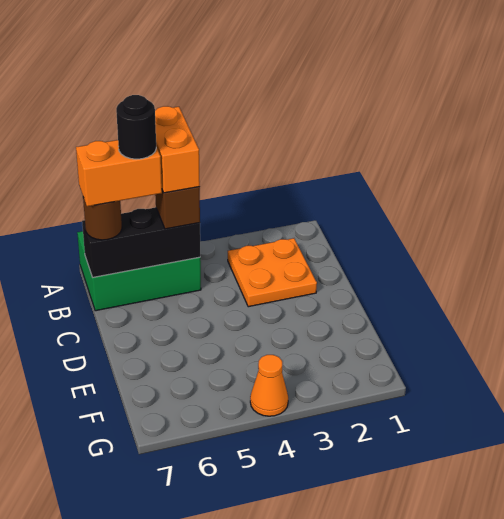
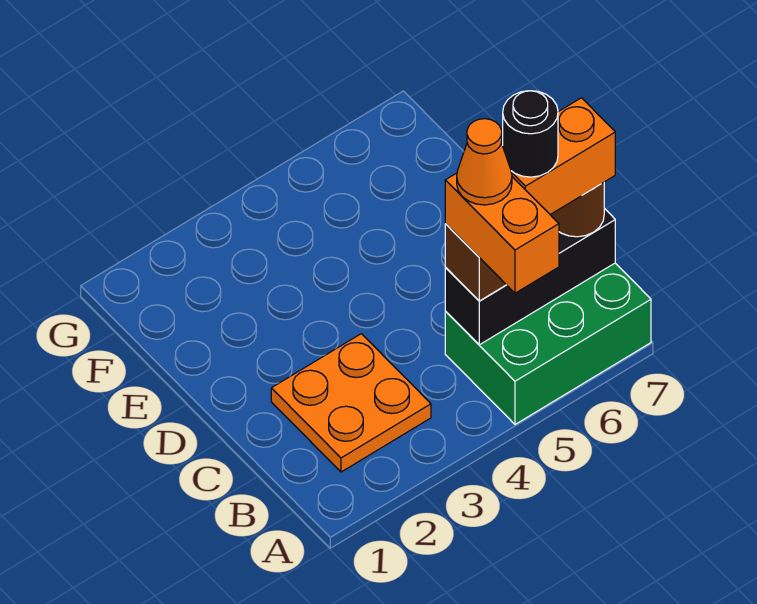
orange 1x1 cone [250,355,288,416] -> orange 1x1 cone moved to [457,119,512,205]

